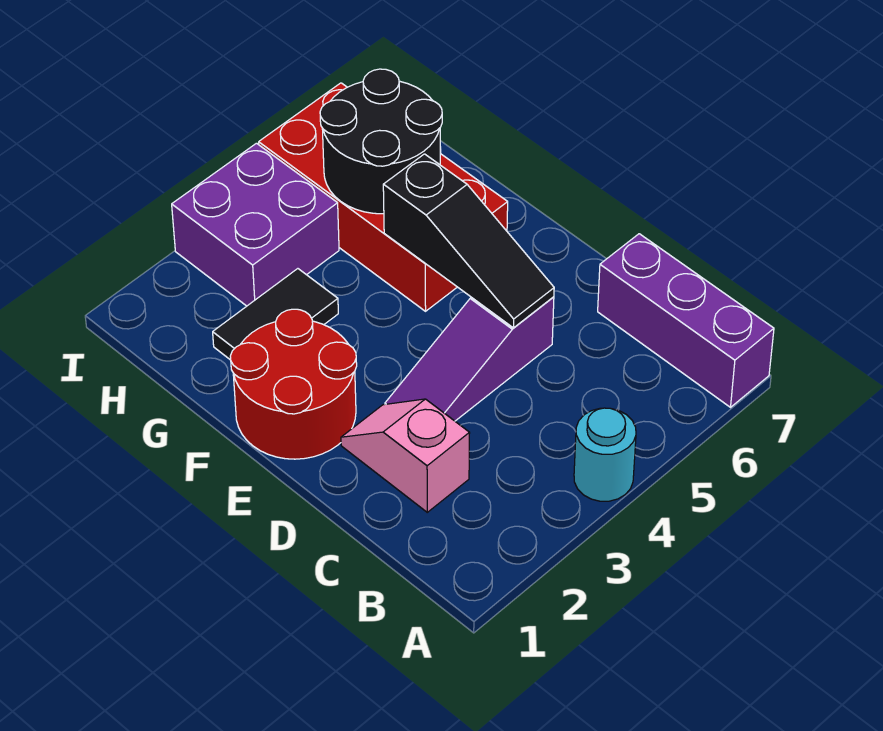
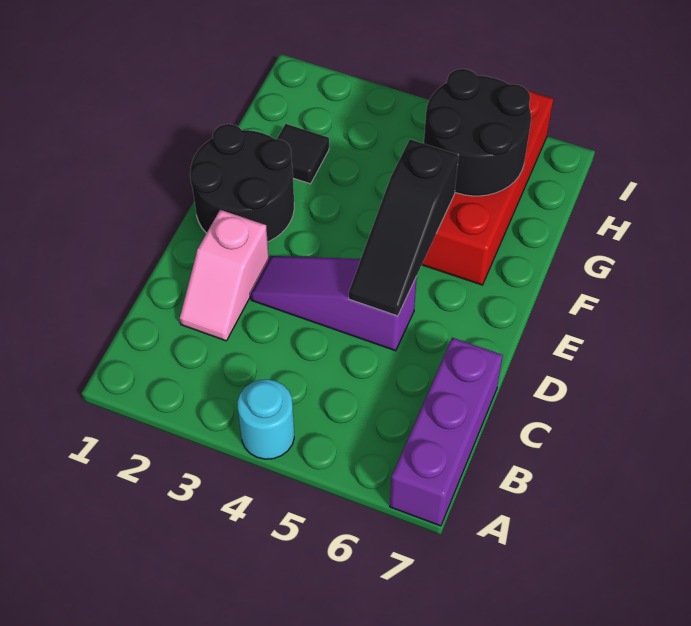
pink 1x2 slope [341,399,470,512] -> pink 1x2 slope turned to [180,210,269,341]
red 2x2 round brick [230,309,357,459] -> black 2x2 round brick [190,124,294,242]
black 1x2 tile [213,269,338,360] -> black 1x1 tile [277,124,329,184]
purple 2x2 brick [172,143,339,306] -> none

